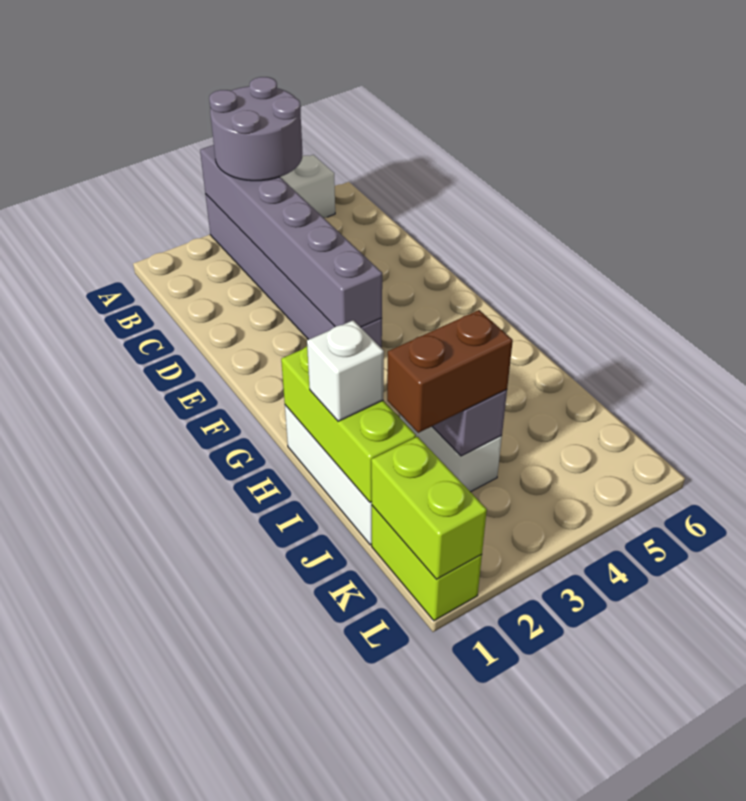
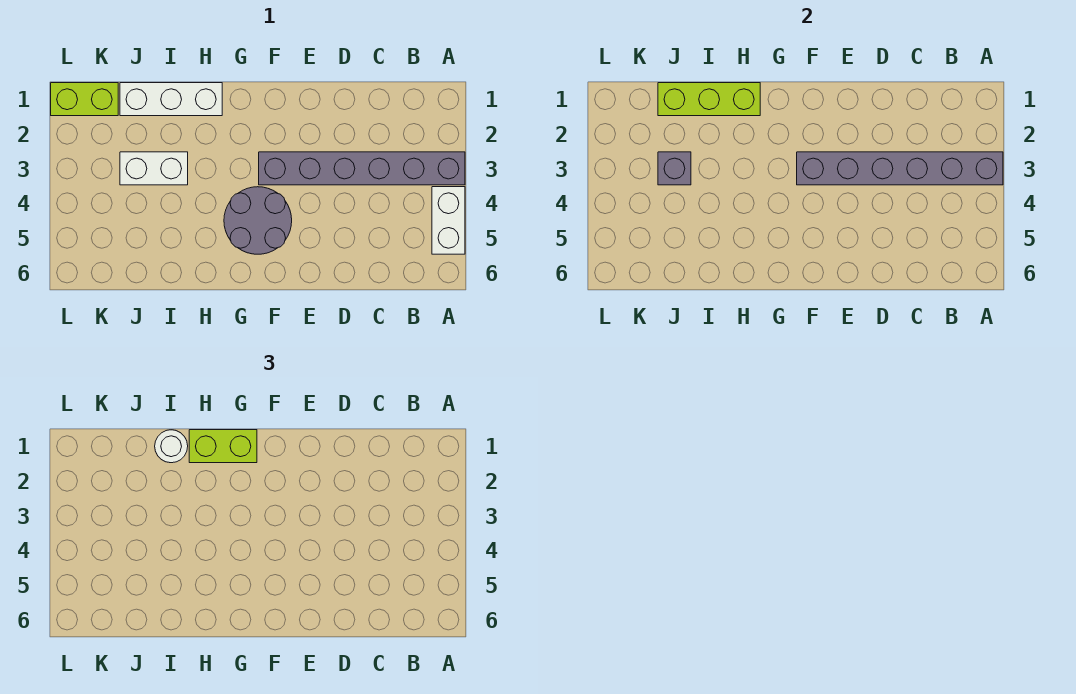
grey 2x2 round brick [209,77,302,181] -> grey 2x2 round brick moved to [224,187,292,254]
white 1x1 brick [307,320,384,421] -> white 1x1 round brick [155,430,188,463]
brown 1x2 brick [387,310,513,433] -> none
lime 1x2 brick [371,437,487,579] -> lime 1x2 brick moved to [189,430,257,463]

